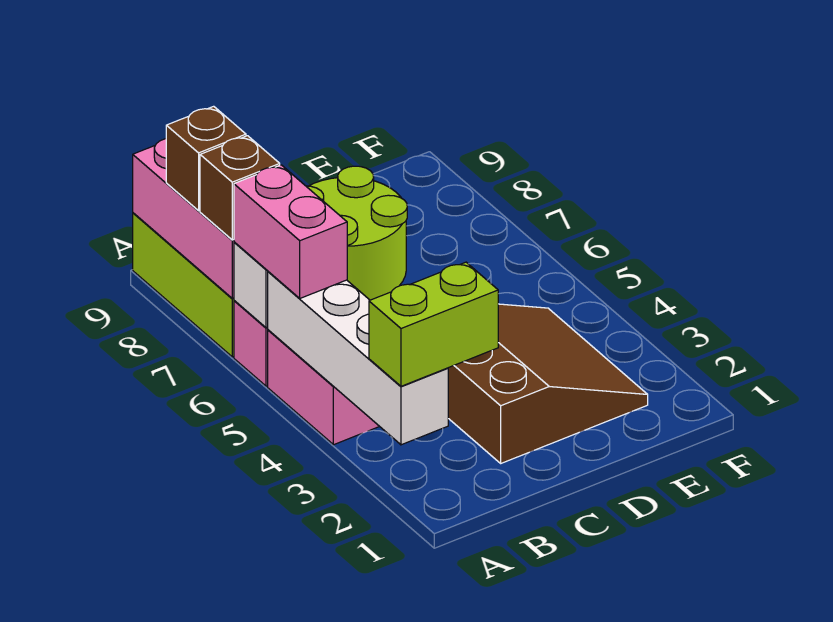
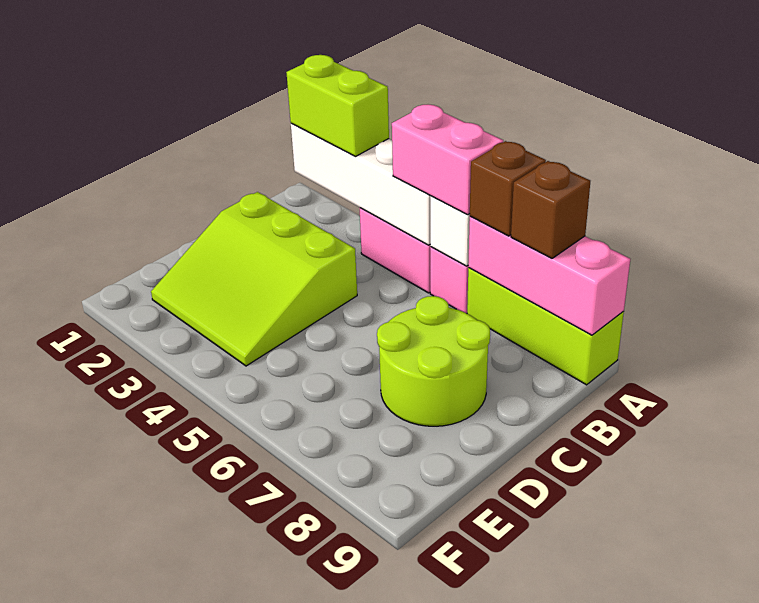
lime 1x2 brick [369,262,498,386] -> lime 1x2 brick turned to [286,55,389,156]
brown 3x3 slope [448,304,648,463] -> lime 3x3 slope [151,192,357,366]

